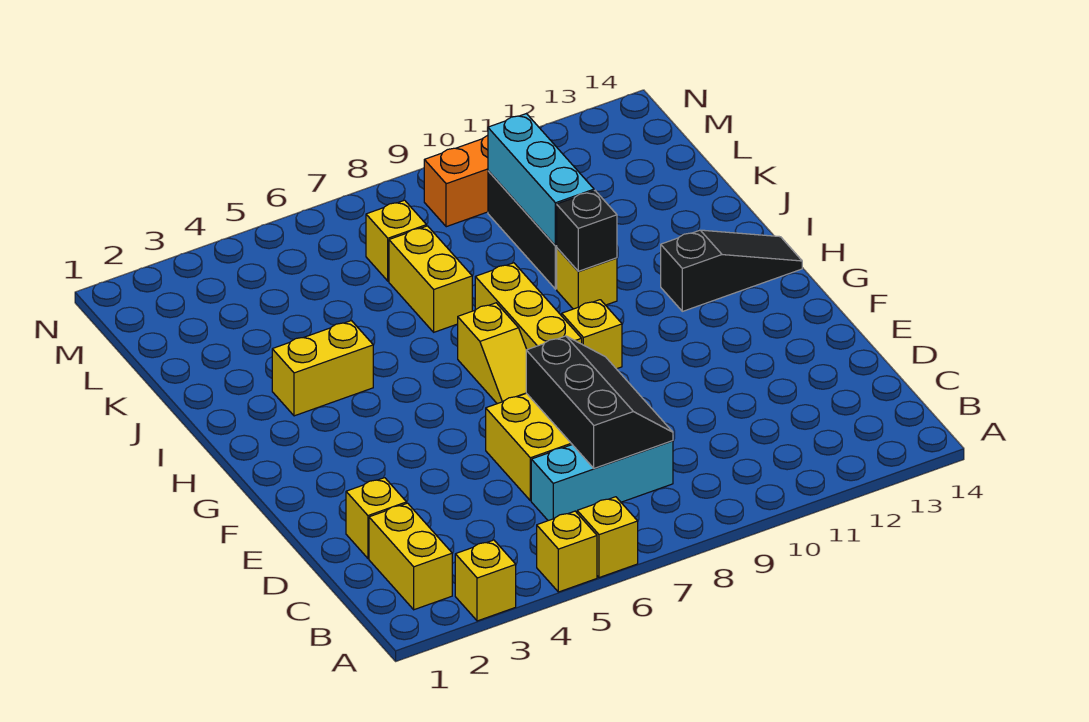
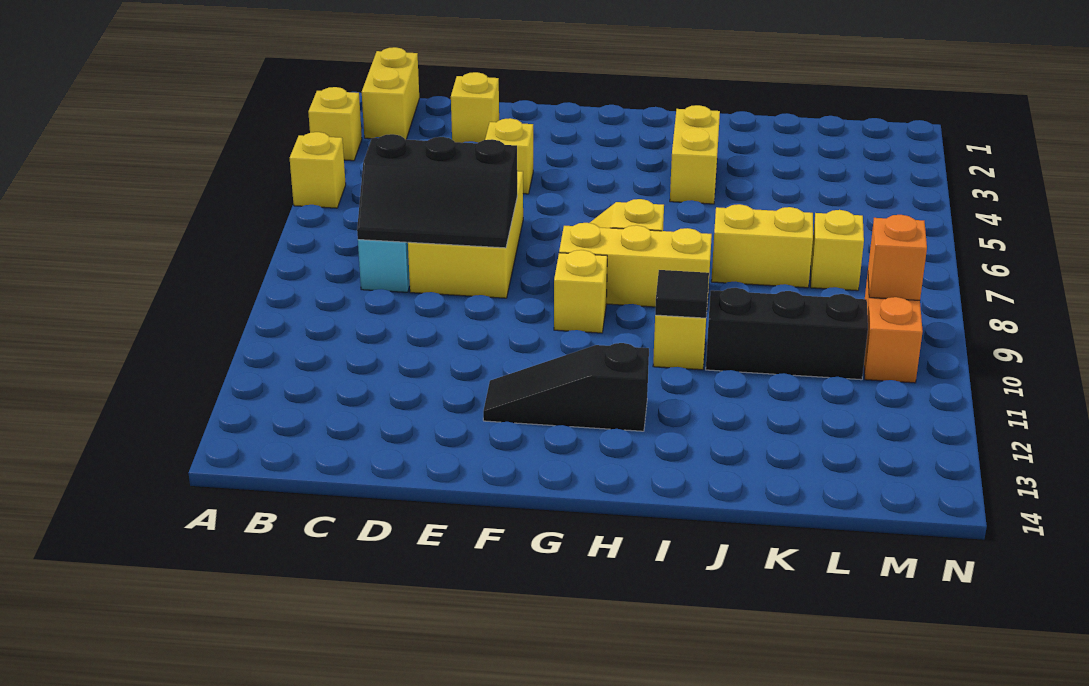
yellow 1x1 brick [577,497,638,578] -> yellow 1x1 brick moved to [485,118,533,194]
yellow 1x2 brick [369,503,452,610] -> yellow 1x2 brick turned to [362,47,419,140]
black 1x3 slope [661,230,802,311] -> black 1x3 slope turned to [483,343,649,431]
black 1x1 brick [557,191,617,271] -> black 1x1 tile [655,270,709,318]
cyan 1x3 brick [488,114,594,246] -> none
none -> orange 1x1 brick [868,215,927,300]

